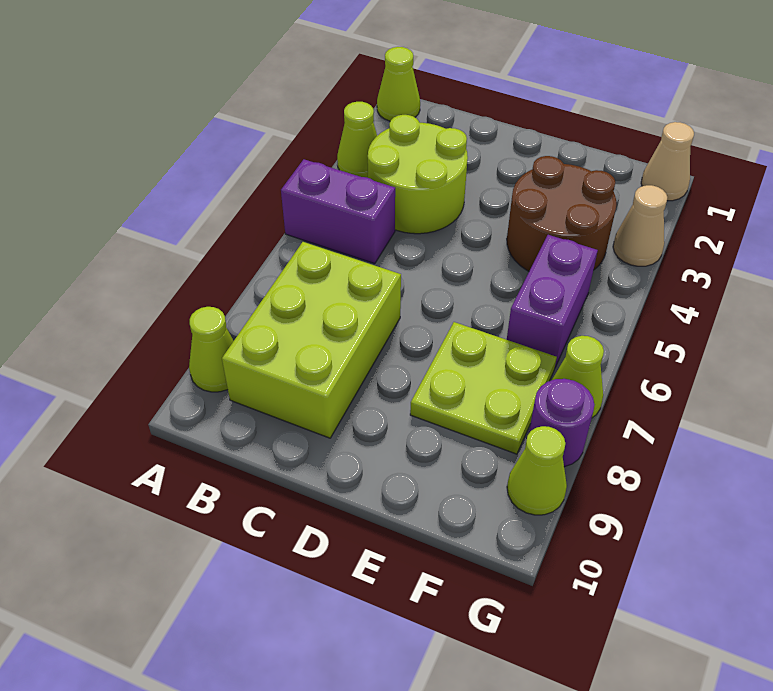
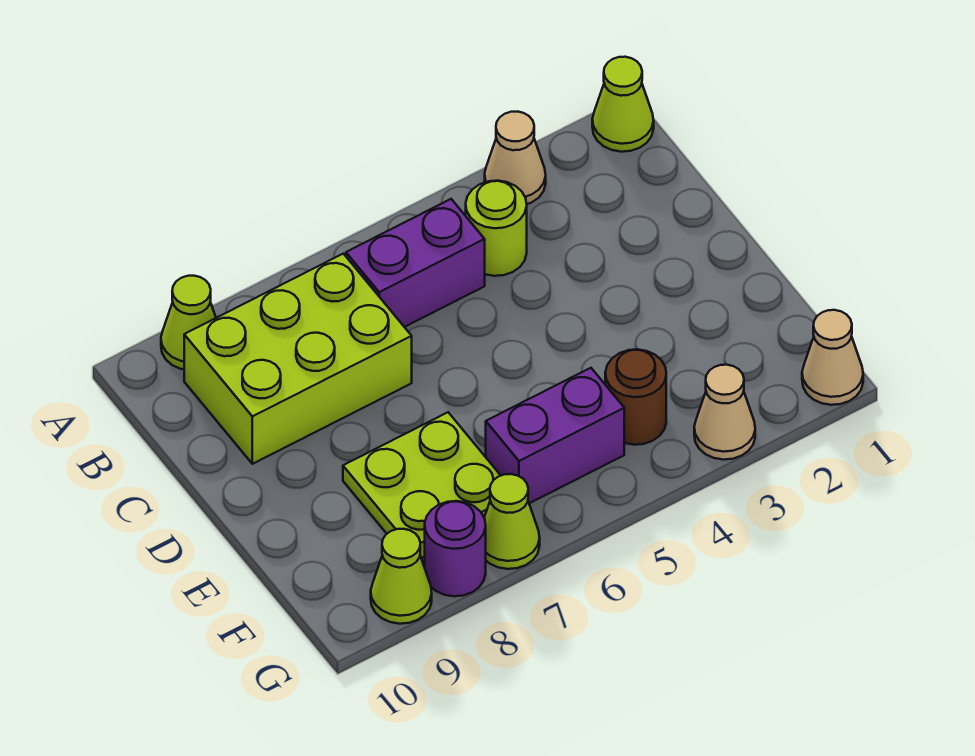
lime 1x1 cone [337,102,377,178] -> tan 1x1 cone [485,112,546,204]
purple 1x2 brick [281,159,395,264] -> purple 1x2 brick turned to [346,199,485,327]
lime 2x2 round brick [368,115,468,234] -> lime 1x1 round brick [466,181,527,276]
brown 2x2 round brick [507,156,616,271] -> brown 1x1 round brick [605,349,666,445]

